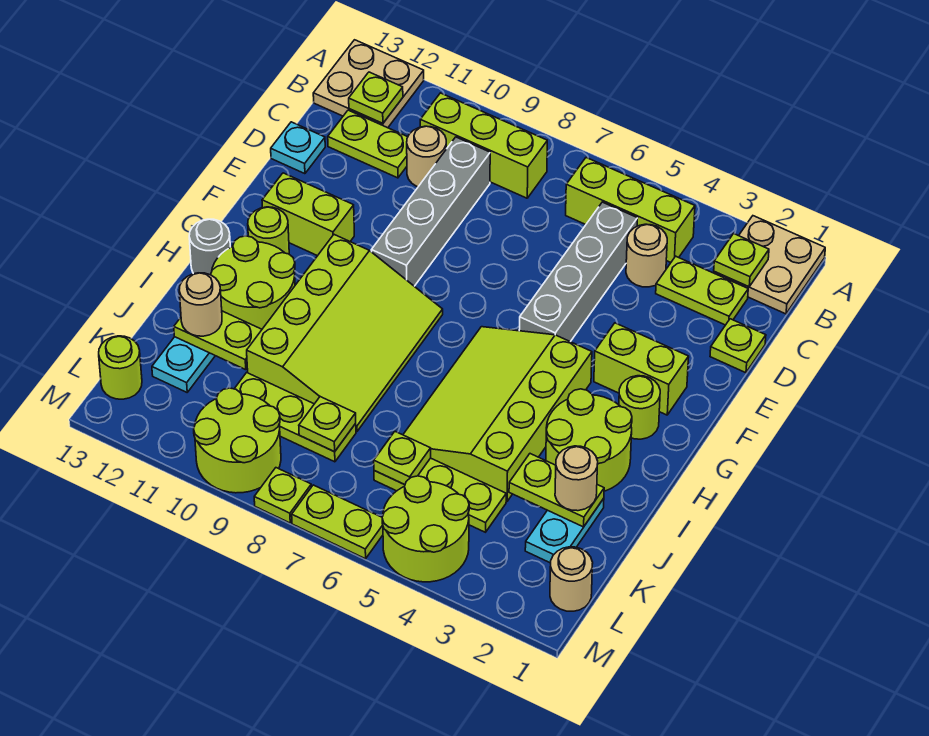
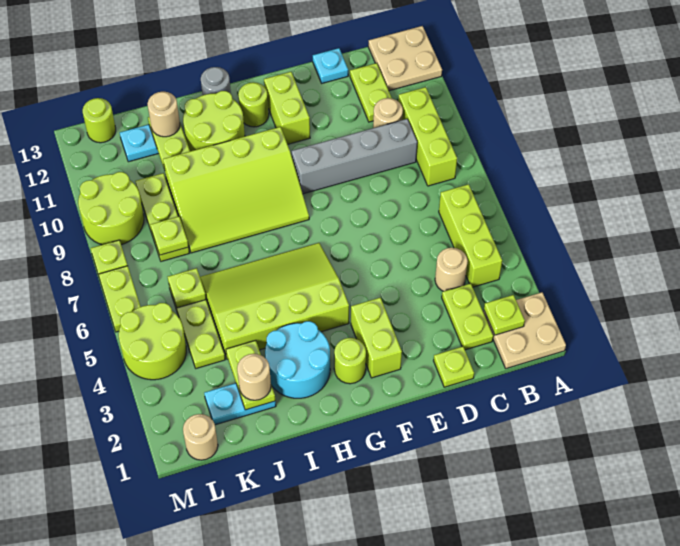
lime 1x1 plate [349,72,403,124] -> none
grey 1x4 brick [519,202,637,342] -> none
lime 2x2 round brick [546,389,632,491] -> cyan 2x2 round brick [265,321,330,398]

